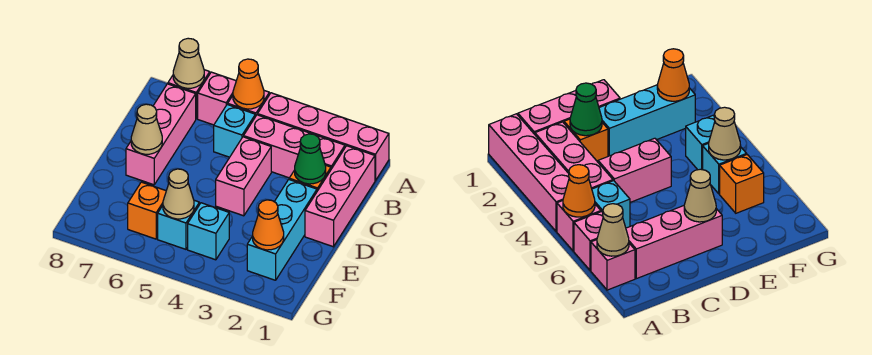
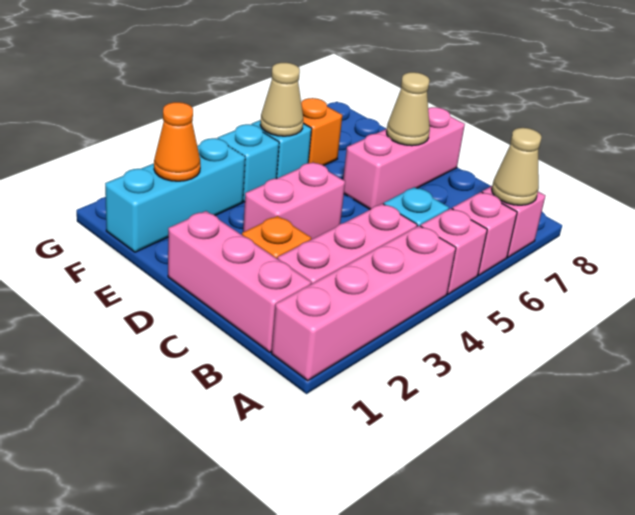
orange 1x1 cone [233,59,264,109] -> none
pink 1x3 brick [126,84,196,185] -> pink 1x3 brick turned to [343,107,465,209]
green 1x1 cone [295,134,326,184] -> none
pink 1x2 brick [216,137,271,216] -> pink 1x2 brick turned to [243,162,345,239]
cyan 1x3 brick [247,180,317,280] -> cyan 1x3 brick turned to [105,138,245,252]

